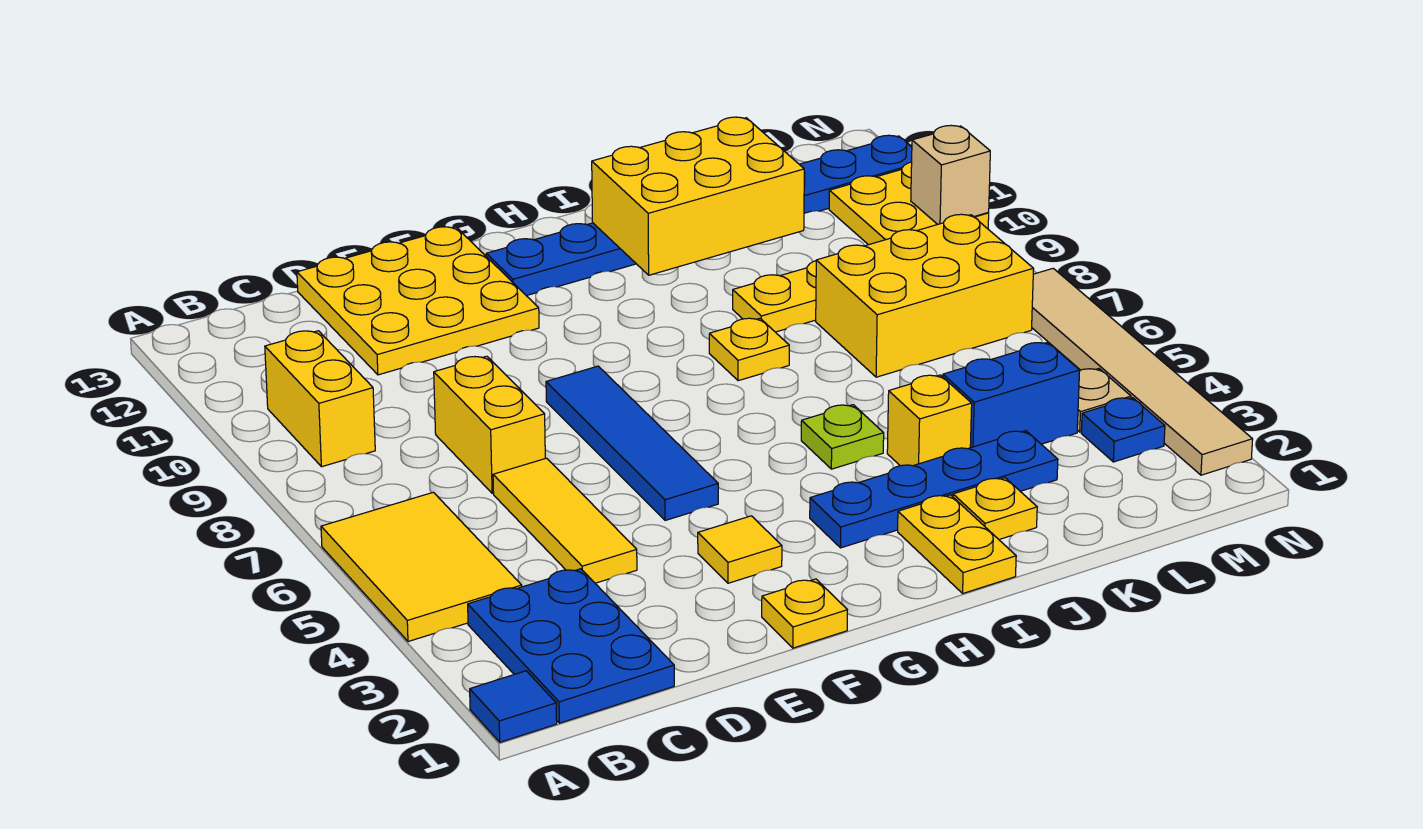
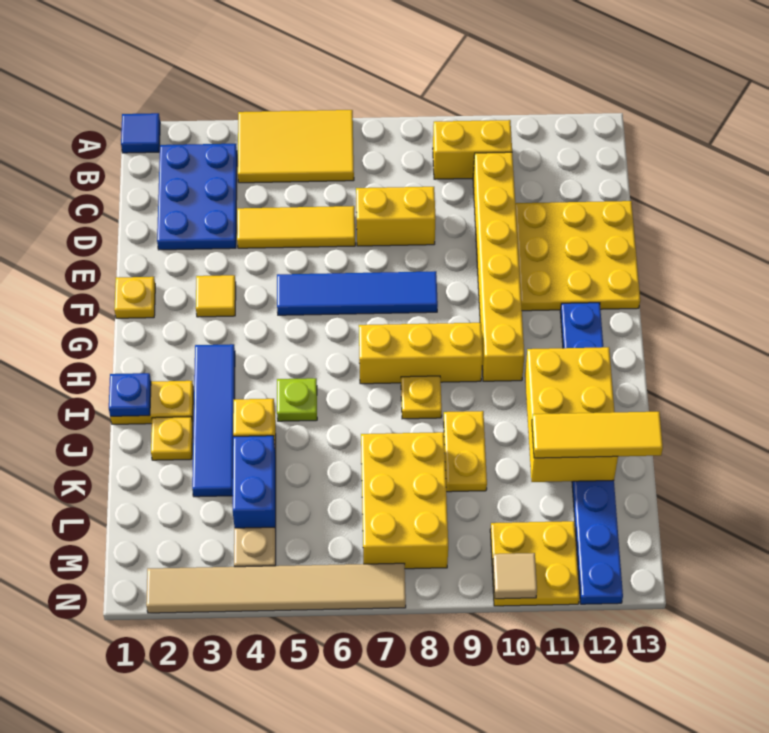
blue 2x3 plate [468,569,674,723] -> blue 2x3 plate turned to [157,144,237,250]
none -> yellow 1x6 brick [473,152,524,381]
blue 1x4 plate [810,431,1058,548] -> blue 1x4 tile [192,344,235,497]
none -> yellow 1x3 brick [359,323,483,384]
none -> yellow 1x3 tile [532,412,663,458]
blue 1x1 plate [1081,398,1165,462] -> blue 1x1 plate moved to [109,373,151,417]
tan 1x1 brick [911,125,990,224] -> tan 1x1 tile [493,553,537,599]

